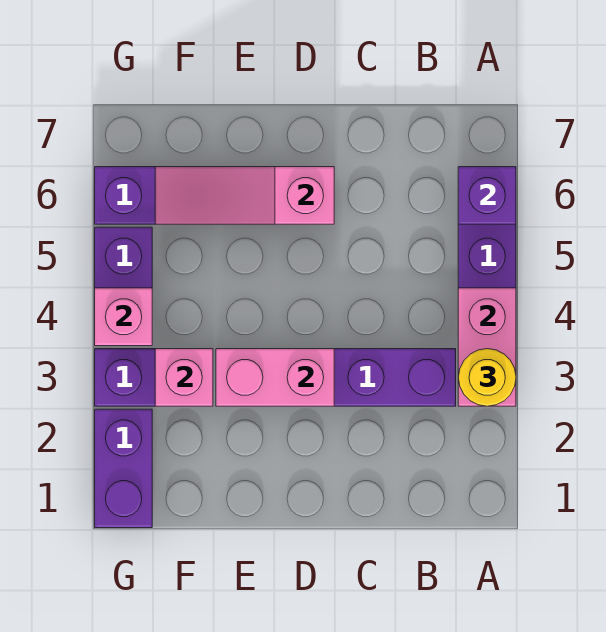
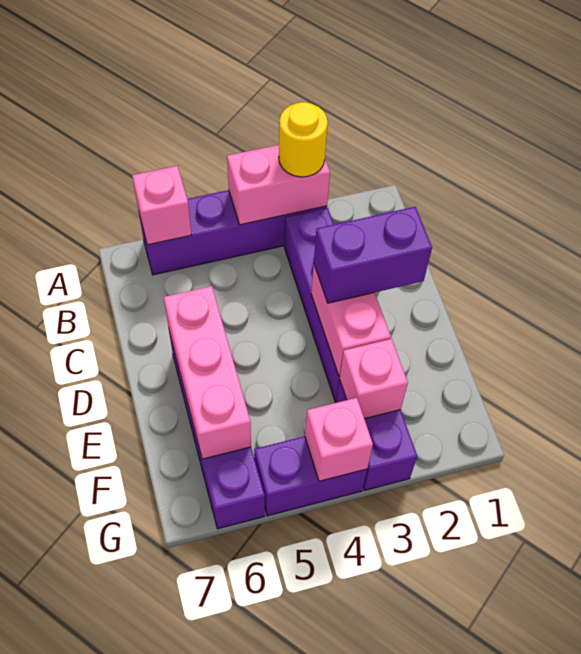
purple 1x1 brick [458,167,516,224] -> pink 1x1 brick [132,166,191,245]
pink 1x3 slope [155,167,334,224] -> pink 1x3 brick [164,286,251,459]
purple 1x2 brick [95,409,152,528] -> purple 1x2 brick moved to [314,207,432,303]

